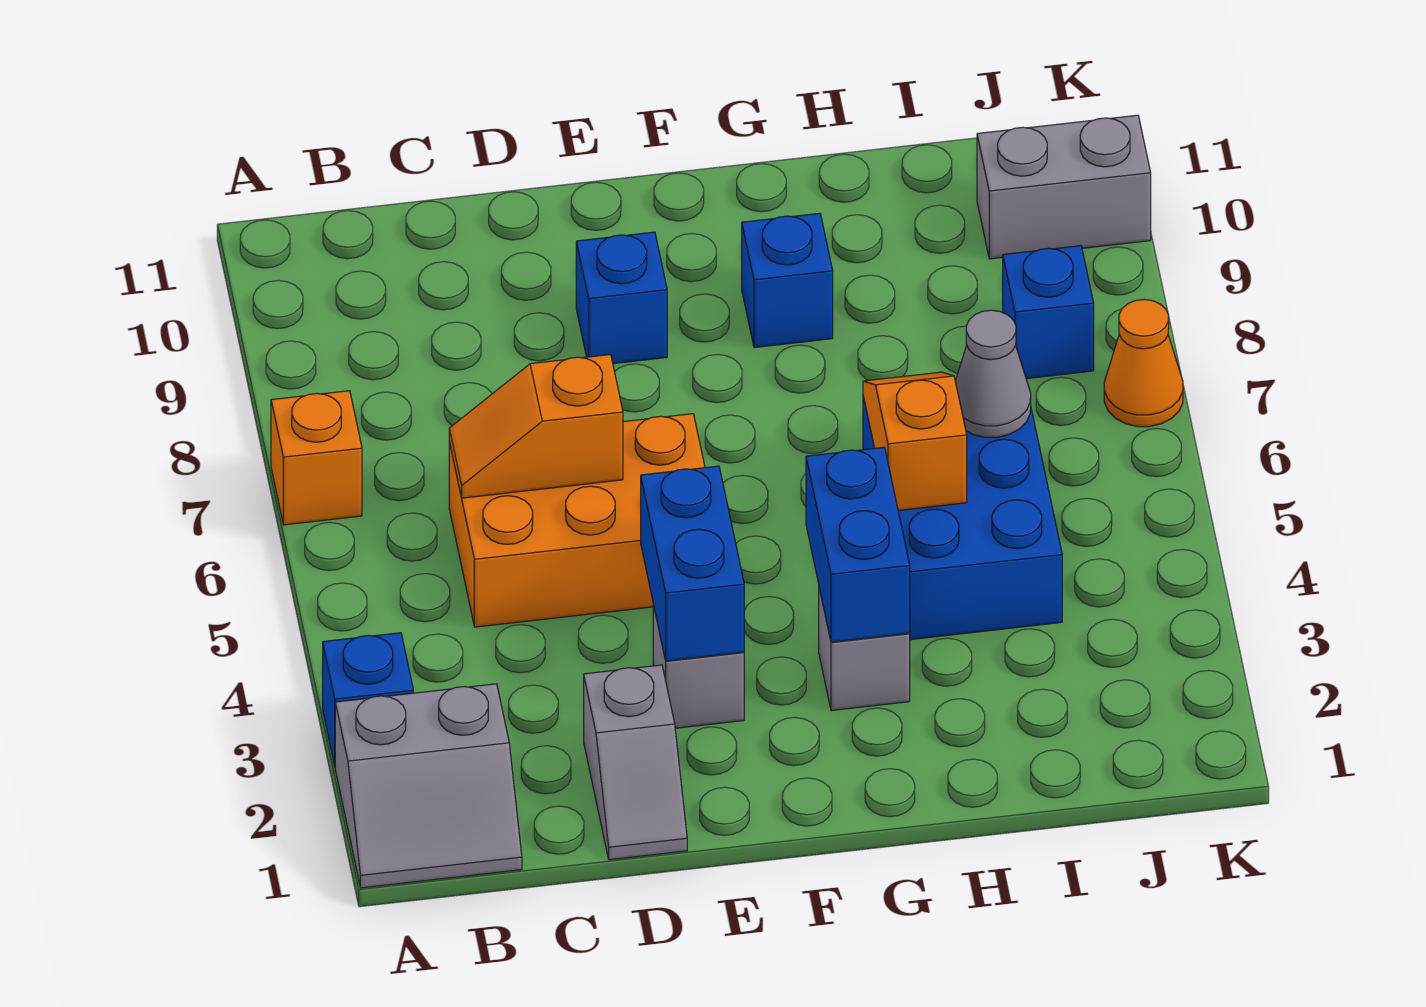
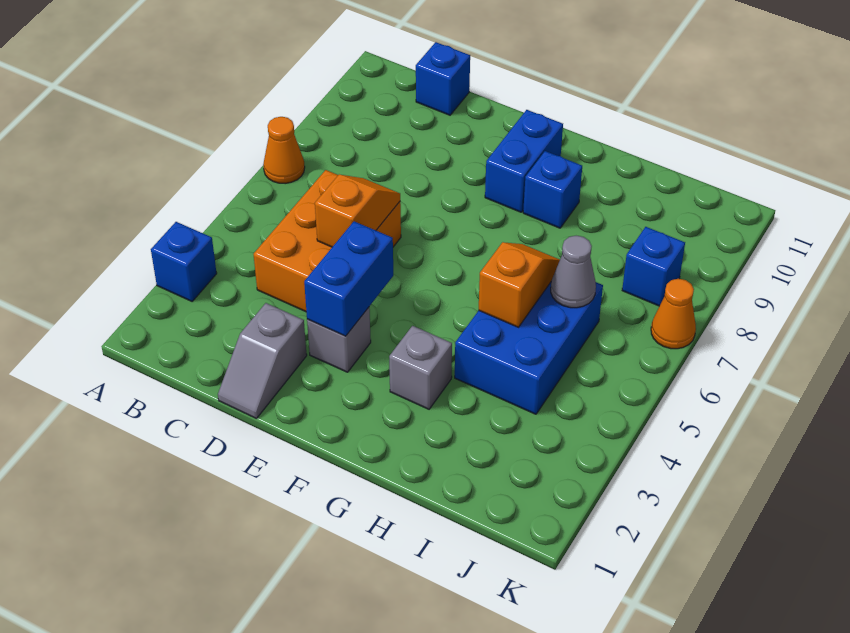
grey 2x2 slope [335,684,522,888] -> none
orange 1x1 brick [271,391,362,525] -> orange 1x1 cone [263,117,305,184]
orange 2x3 brick [449,414,705,627] -> orange 2x3 brick turned to [254,170,401,312]
orange 1x2 slope [449,355,623,498] -> orange 1x2 slope turned to [315,175,400,247]
blue 1x1 brick [576,232,667,364] -> blue 1x1 brick moved to [416,42,470,115]
blue 1x2 brick [806,447,910,642] -> blue 1x2 brick moved to [485,110,563,212]
grey 1x2 brick [977,115,1151,259] -> none

